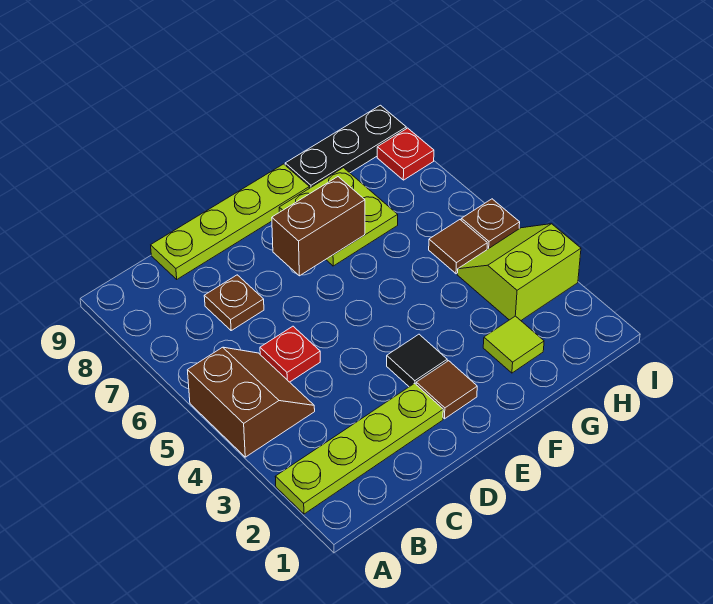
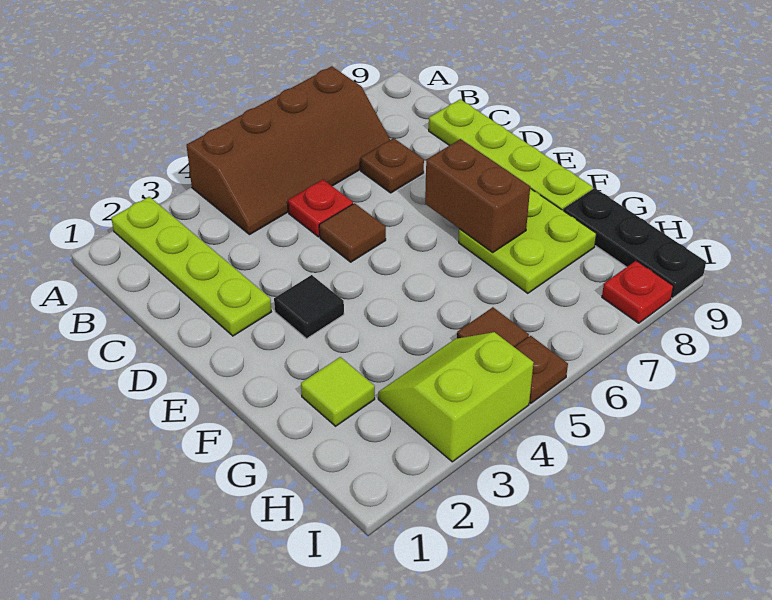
brown 2x2 slope [188,347,315,457] -> brown 2x4 slope [187,66,390,235]
brown 1x1 tile [416,361,477,419] -> brown 1x1 tile moved to [319,203,386,262]
lime 2x2 slope [457,224,581,320] -> lime 2x2 slope turned to [378,332,534,462]

